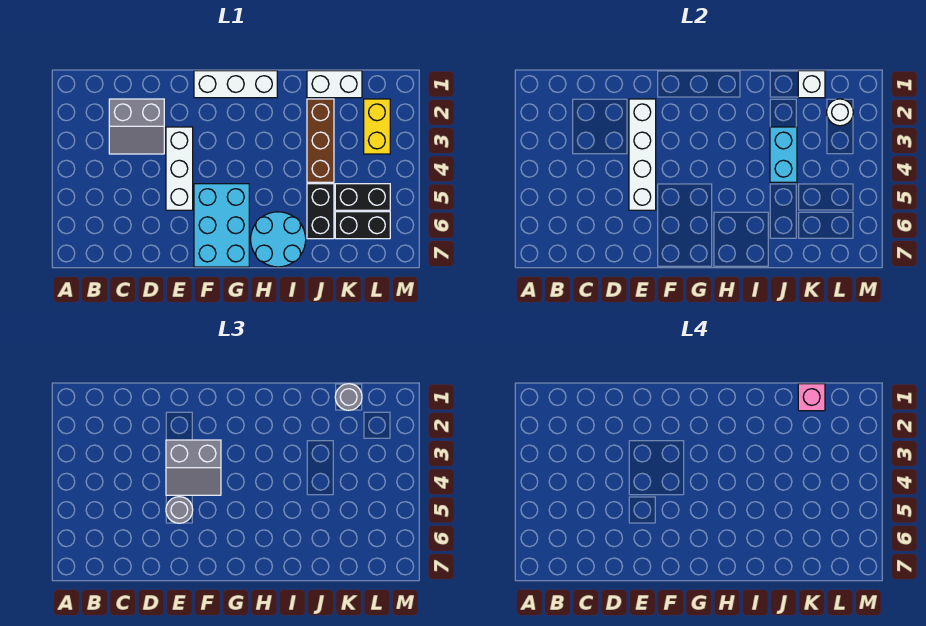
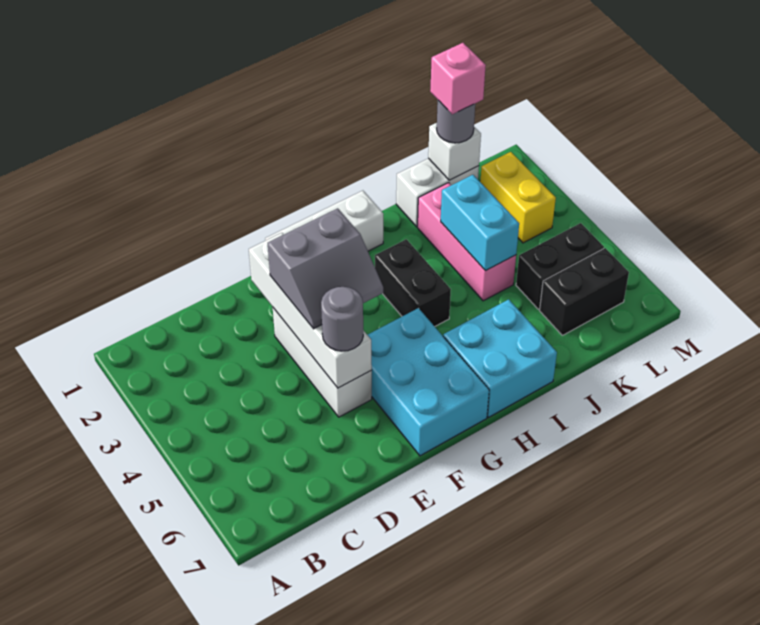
grey 2x2 slope [109,99,164,154] -> none
cyan 2x2 round brick [251,212,306,267] -> cyan 2x2 brick [443,299,557,417]
brown 1x3 brick [307,99,334,182] -> pink 1x3 brick [418,183,516,301]
black 1x2 brick [307,184,334,239] -> black 1x2 brick moved to [375,239,451,326]
white 1x1 round brick [827,99,853,126] -> none

